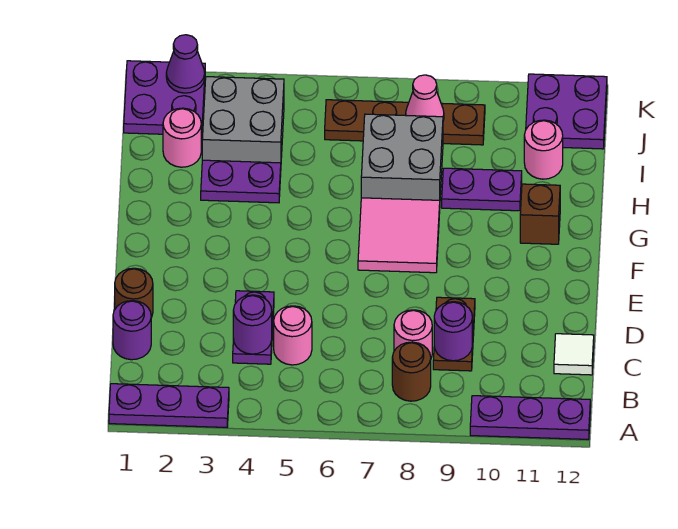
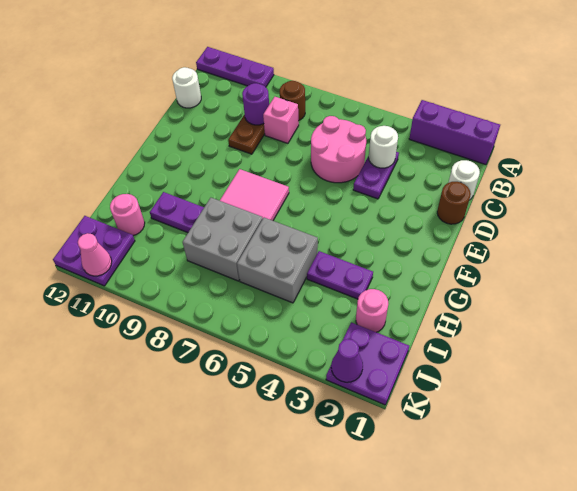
purple 1x3 plate [109,384,229,427] -> purple 1x3 brick [409,100,500,165]
purple 1x1 round brick [113,301,151,360] -> white 1x1 round brick [449,160,480,200]
purple 1x1 round brick [233,295,272,354] -> white 1x1 round brick [369,126,398,168]
pink 1x1 round brick [274,306,312,365] -> pink 2x2 round brick [311,116,366,183]
pink 1x1 round brick [394,310,432,358] -> pink 1x1 brick [263,97,299,143]
white 1x1 tile [554,334,594,375] -> white 1x1 round brick [172,67,201,108]
brown 1x1 brick [520,184,560,244] -> none
grey 2x2 brick [202,77,284,163] -> grey 2x2 brick moved to [237,218,318,303]
brown 1x4 plate [325,100,485,145] -> none
pink 1x1 cone [406,75,444,120] -> pink 1x1 cone moved to [78,233,112,276]

